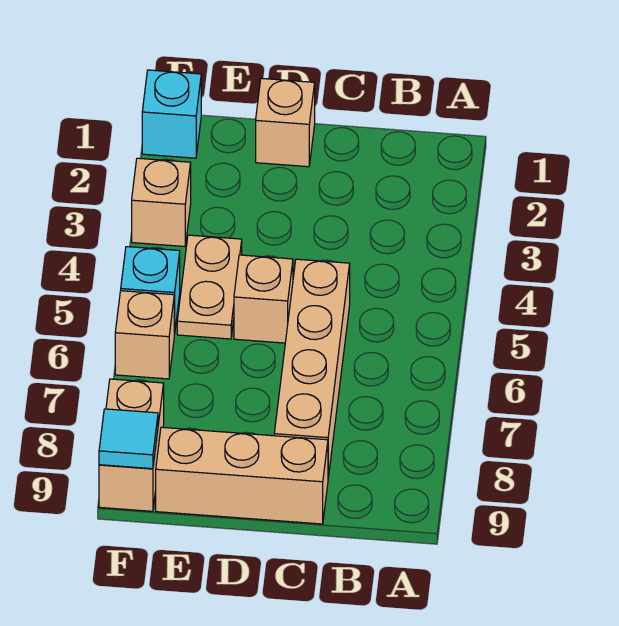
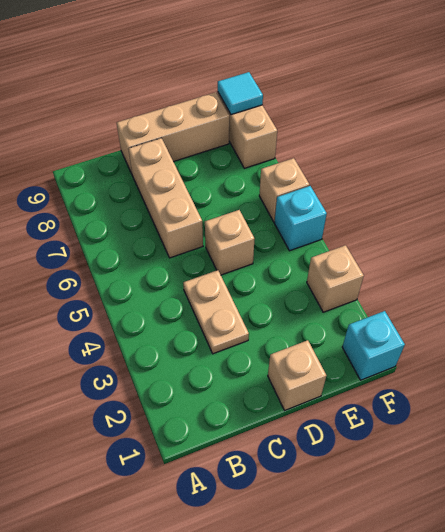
tan 1x4 brick [274,259,350,477] -> tan 1x3 brick [129,138,203,258]
tan 1x2 plate [177,235,242,339] -> tan 1x2 plate moved to [183,270,249,354]

